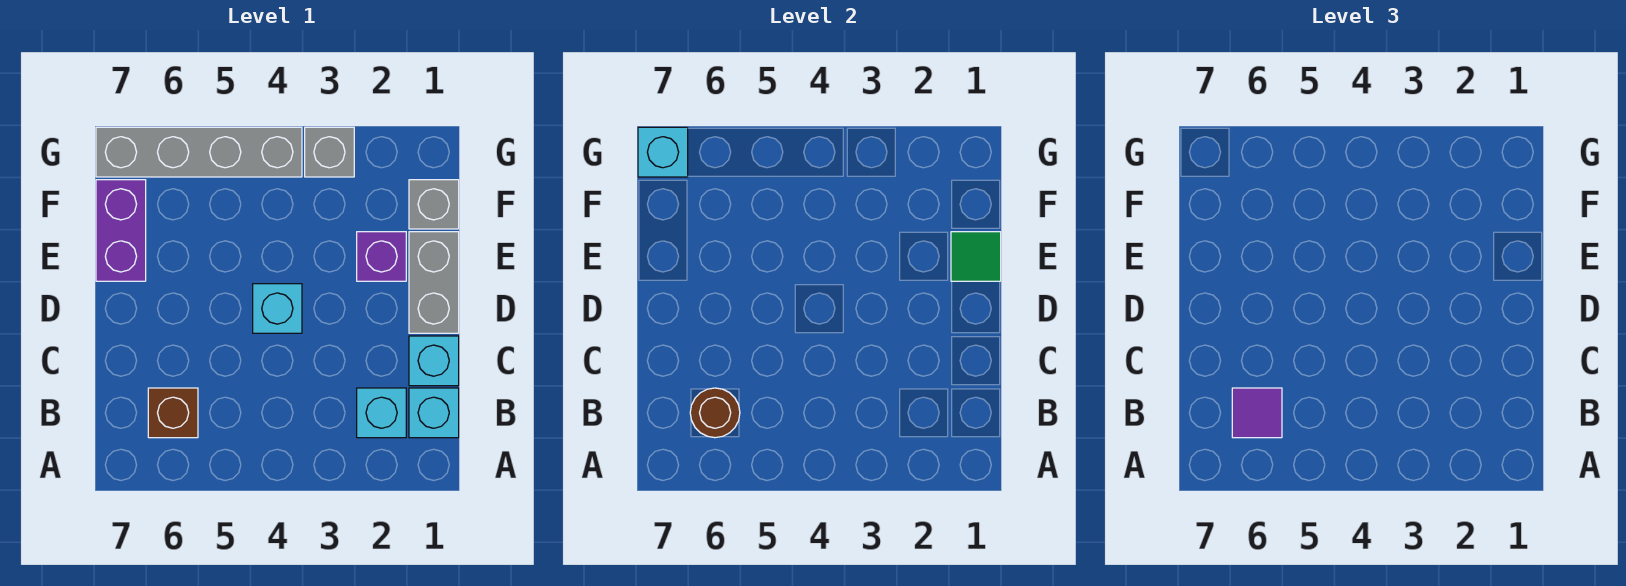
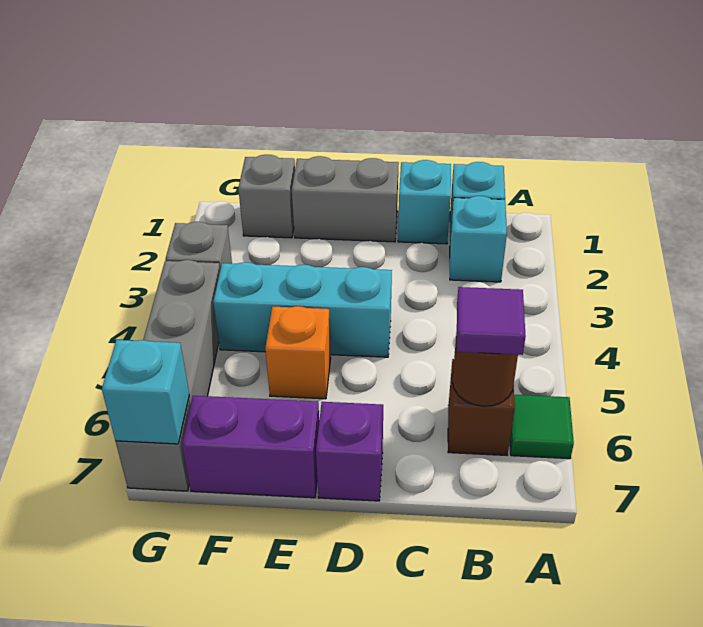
cyan 1x1 brick [253,284,302,333] -> cyan 1x3 brick [213,262,392,357]
green 1x1 tile [951,232,1001,281] -> green 1x1 tile moved to [510,395,574,459]
purple 1x1 brick [357,232,406,281] -> purple 1x1 brick moved to [316,402,383,501]
none -> orange 1x1 brick [265,306,331,399]

